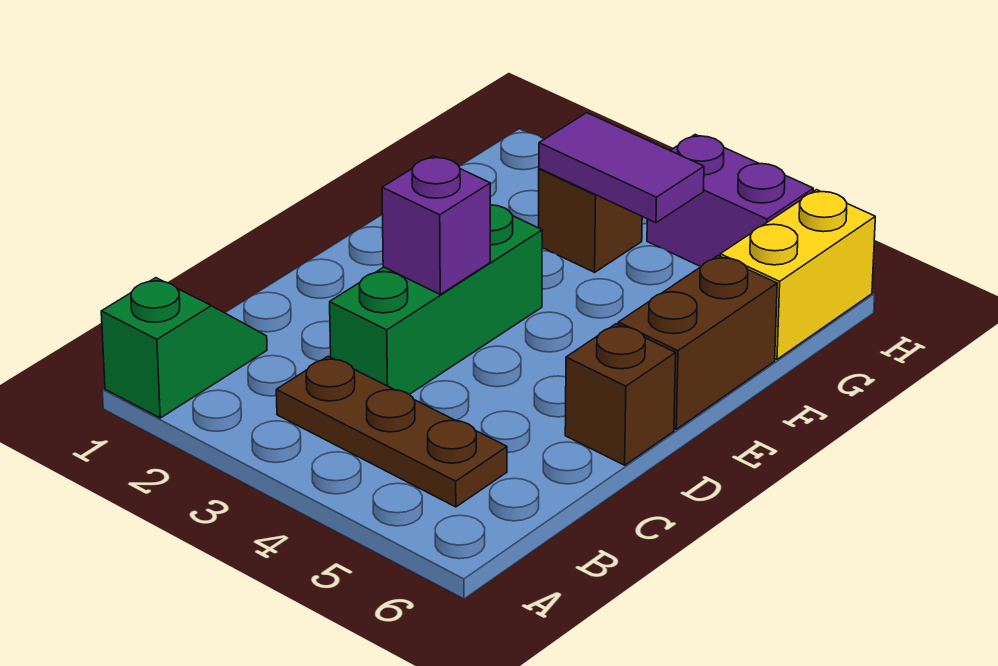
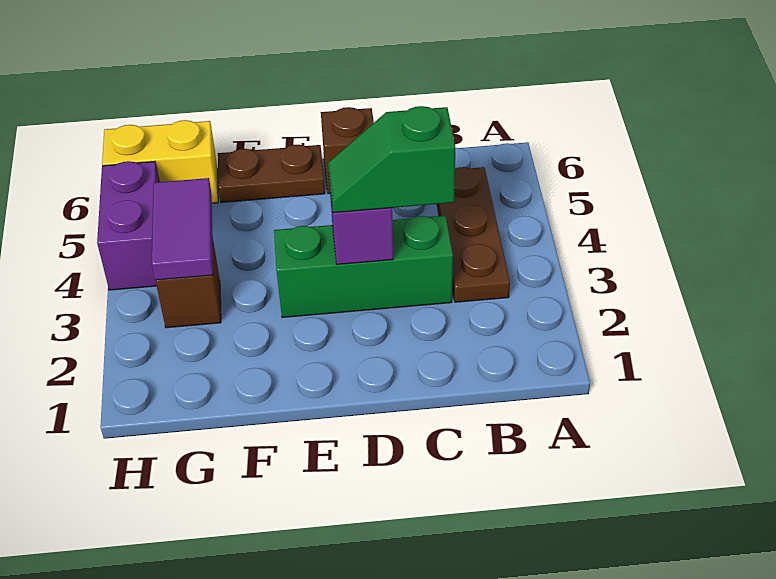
green 1x2 slope [101,278,267,418] -> green 1x2 slope moved to [328,106,455,213]
brown 1x2 brick [618,256,777,429] -> brown 1x2 plate [218,145,325,203]

